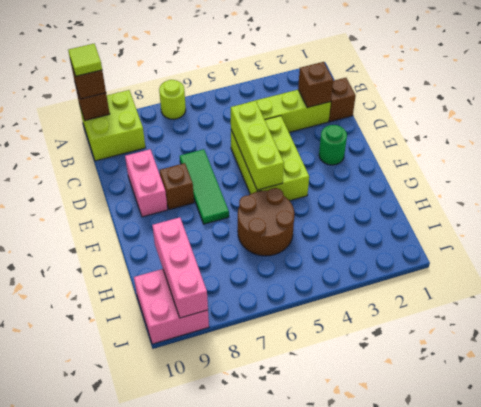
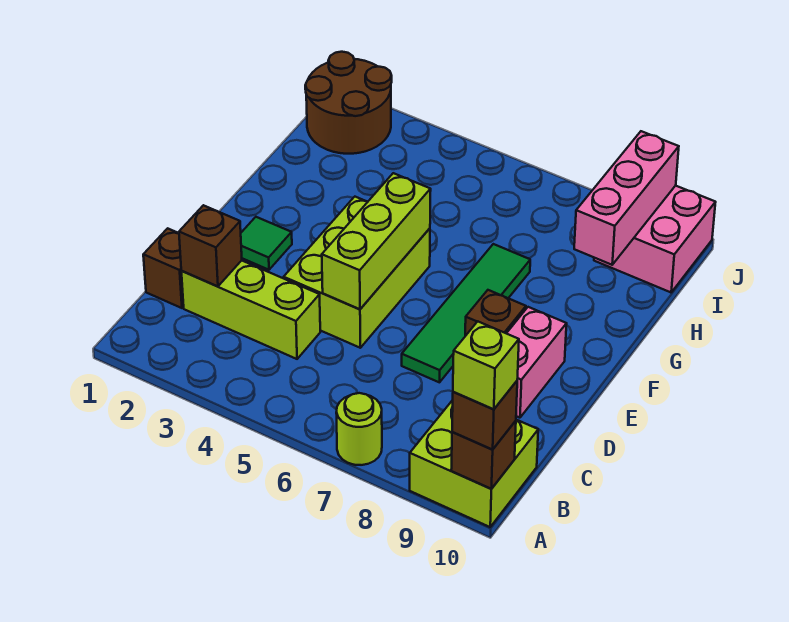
lime 1x1 tile [68,44,102,76] -> lime 1x1 brick [453,321,519,409]
green 1x3 tile [180,149,229,224] -> green 1x4 tile [402,244,530,382]
green 1x1 round brick [319,125,347,165] -> green 1x1 tile [241,217,292,270]
brown 2x2 round brick [238,188,294,256] -> brown 2x2 round brick moved to [305,52,392,154]

